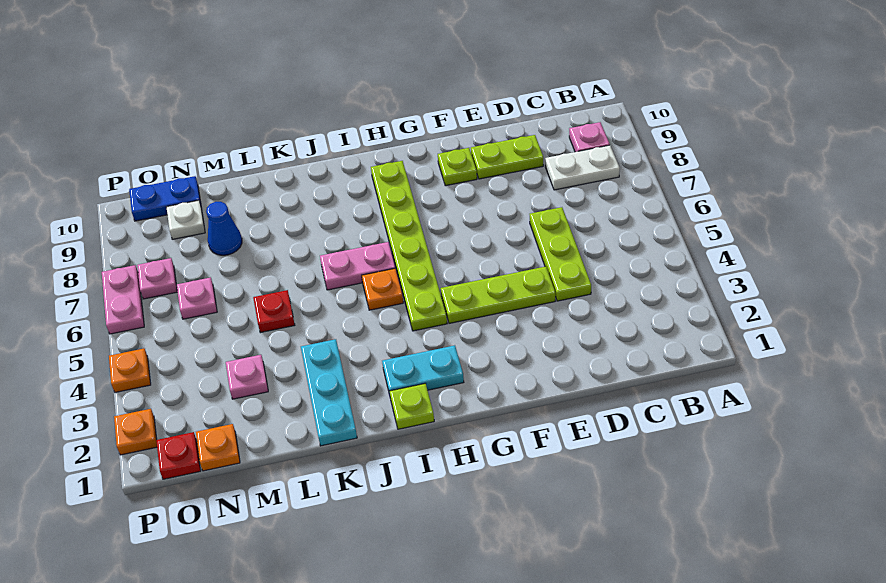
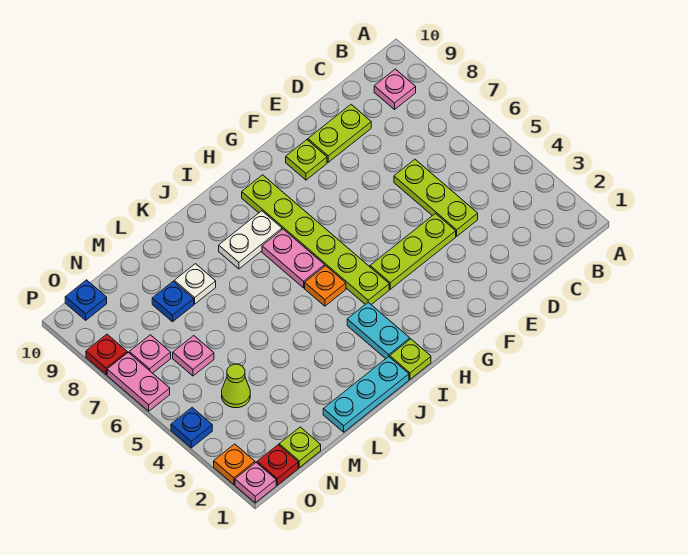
white 1x2 plate [545,145,620,190] -> white 1x2 plate moved to [219,211,282,269]
cyan 1x2 plate [382,345,464,395] -> cyan 1x2 plate turned to [347,302,410,359]
pink 1x2 plate [320,242,395,290] -> pink 1x2 plate turned to [262,229,325,288]
cyan 1x3 plate [301,339,357,446] -> cyan 1x3 plate turned to [323,357,409,432]
red 1x1 plate [253,290,295,333] -> red 1x1 plate moved to [86,334,127,375]
pink 1x1 plate [226,355,268,399] -> pink 1x1 plate moved to [235,463,276,503]
blue 1x1 cone [206,202,242,255] -> blue 1x1 plate [152,281,194,322]
orange 1x1 plate [196,424,240,471] -> lime 1x1 plate [279,427,321,468]
none -> lime 1x1 cone [222,364,250,408]
white 1x1 plate [167,200,205,239] -> white 1x1 plate moved to [174,264,216,304]
blue 1x2 plate [129,176,201,221] -> blue 1x1 plate [65,280,107,320]
orange 1x1 plate [109,349,151,392] -> blue 1x1 plate [171,408,212,448]

